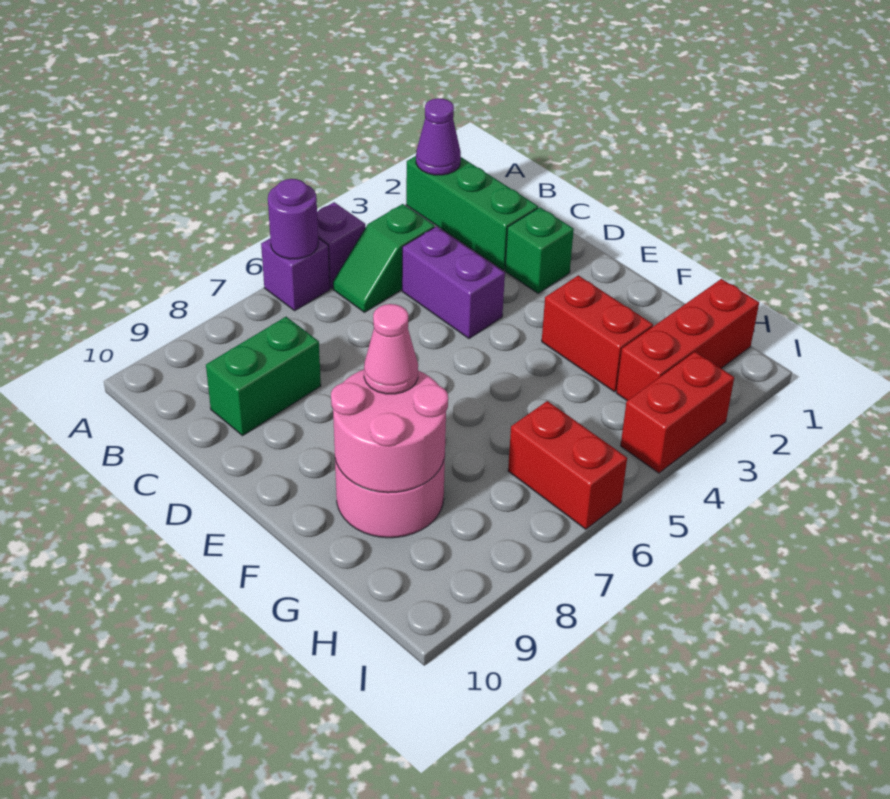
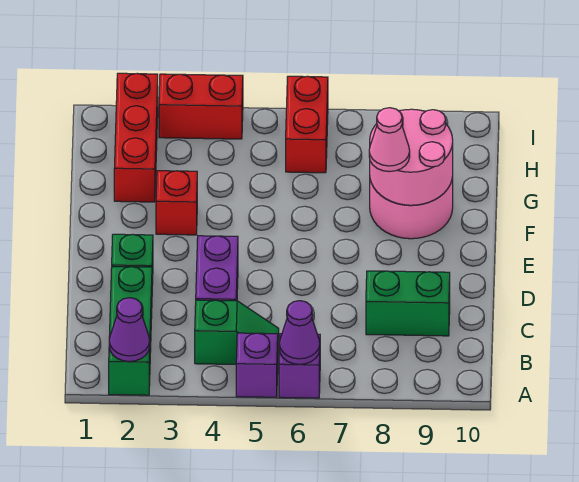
purple 1x1 round brick [268,179,318,259] -> purple 1x1 cone [279,301,320,364]
red 1x2 brick [542,275,653,392] -> red 1x1 brick [156,171,197,235]
red 1x3 brick [616,279,759,401] -> red 1x3 brick turned to [114,73,158,202]

